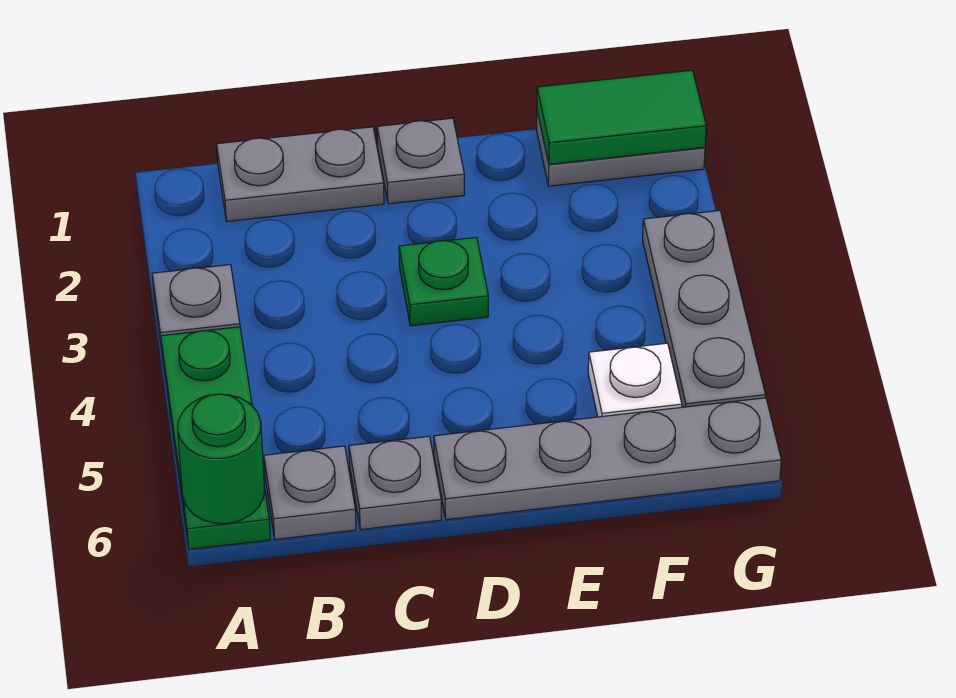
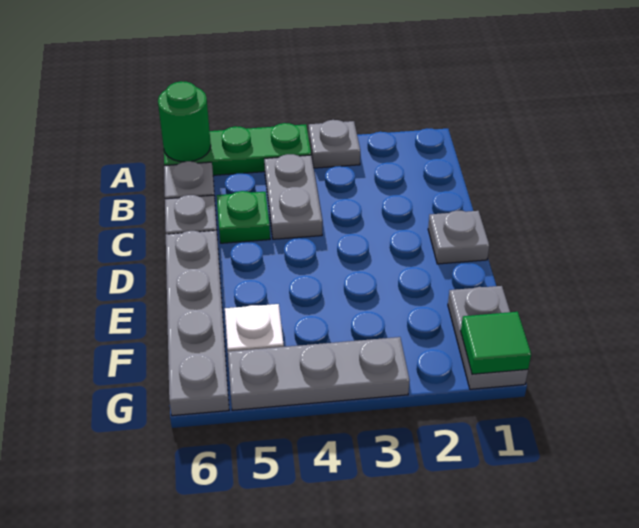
grey 1x2 plate [217,127,384,221] -> grey 1x2 plate moved to [264,154,322,239]
green 1x1 plate [399,237,488,326] -> green 1x1 plate moved to [217,191,270,243]
green 1x2 tile [537,70,706,164] -> green 1x1 tile [461,312,531,374]

